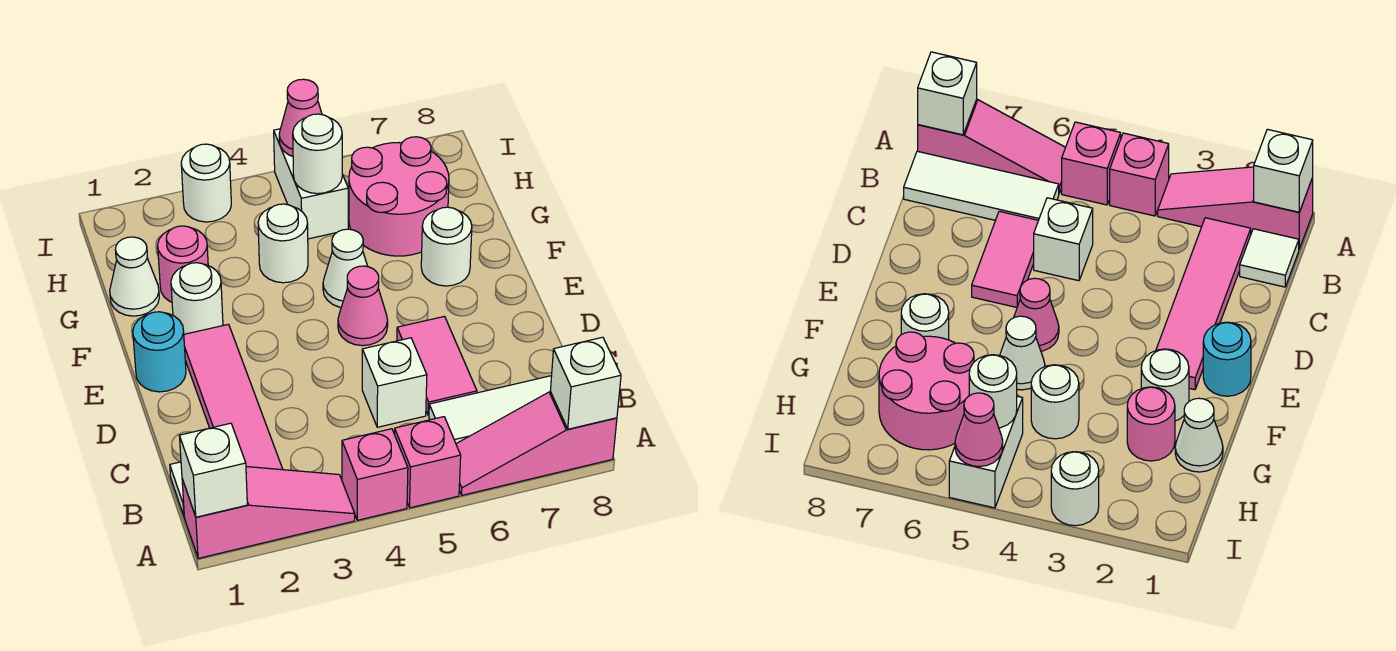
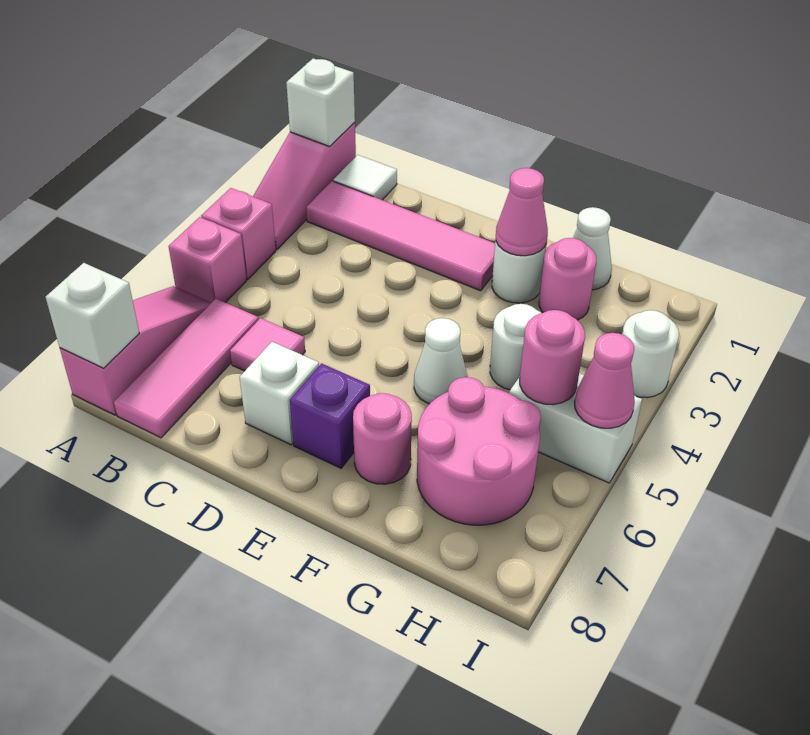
white 1x3 tile [429,376,552,444] -> pink 1x3 tile [114,299,259,438]
white 1x1 brick [362,338,427,427] -> white 1x1 brick moved to [239,342,319,445]
pink 1x2 tile [397,316,477,415] -> pink 1x1 tile [230,318,305,371]
cyan 1x1 round brick [133,312,186,392] -> none
pink 1x1 cone [338,266,388,346] -> pink 1x1 cone moved to [496,168,548,256]
none -> purple 1x1 brick [290,363,370,468]
white 1x1 round brick [421,207,472,286] -> pink 1x1 round brick [353,393,412,484]
white 1x1 round brick [293,114,342,194] -> pink 1x1 round brick [520,310,585,405]

